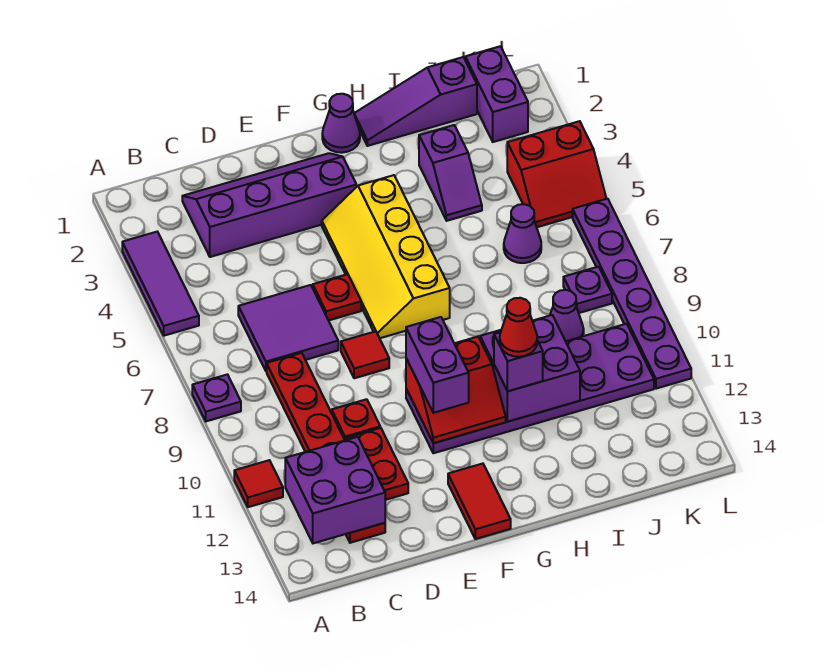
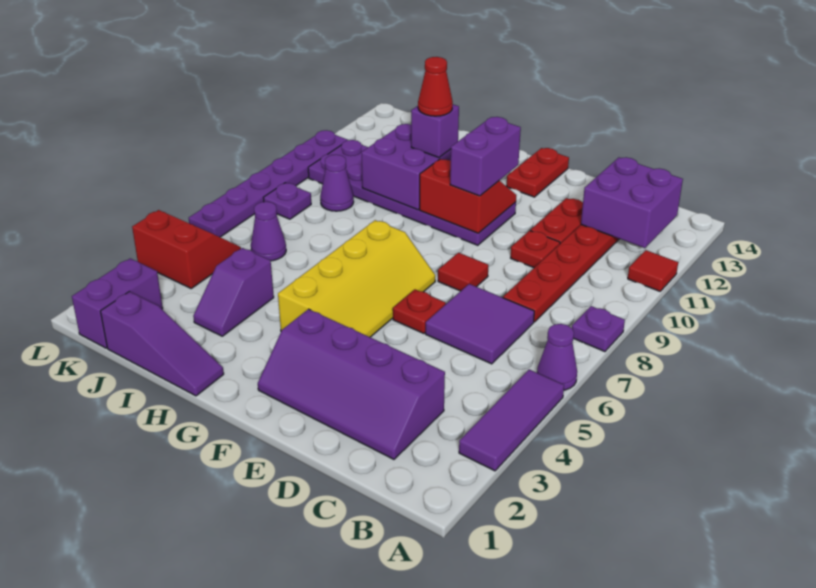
red 1x2 tile [448,464,511,539] -> red 1x2 plate [506,148,569,197]
purple 1x1 cone [322,94,360,153] -> purple 1x1 cone moved to [537,324,577,390]
purple 1x2 slope [419,125,482,221] -> purple 1x2 slope turned to [193,248,274,336]

